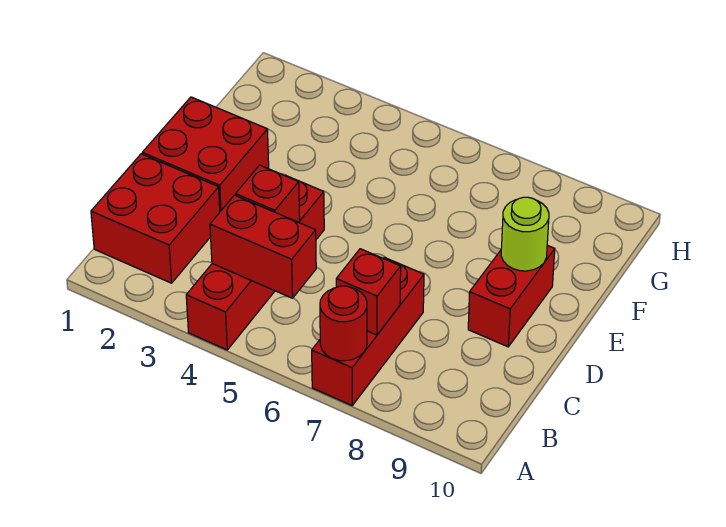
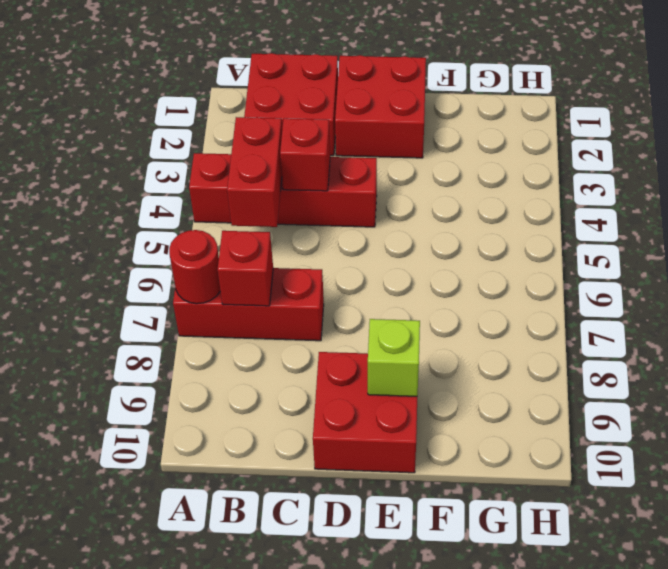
red 1x2 brick [468,245,555,347] -> red 2x2 brick [313,352,417,473]
lime 1x1 round brick [501,197,549,271] -> lime 1x1 brick [368,319,420,396]

